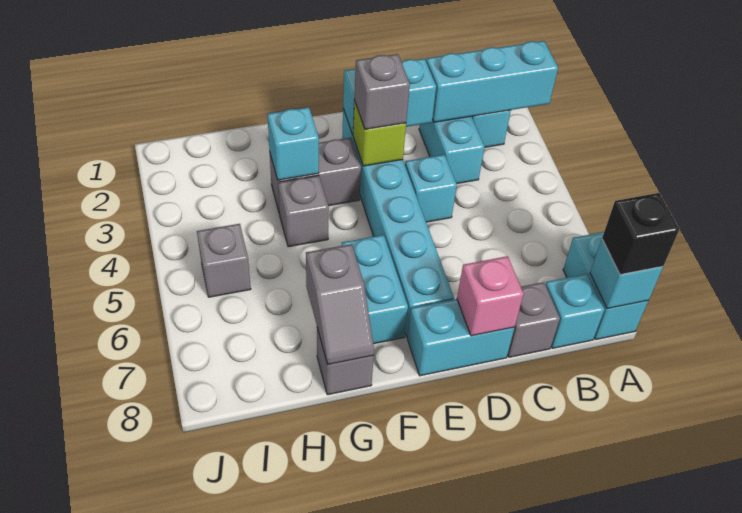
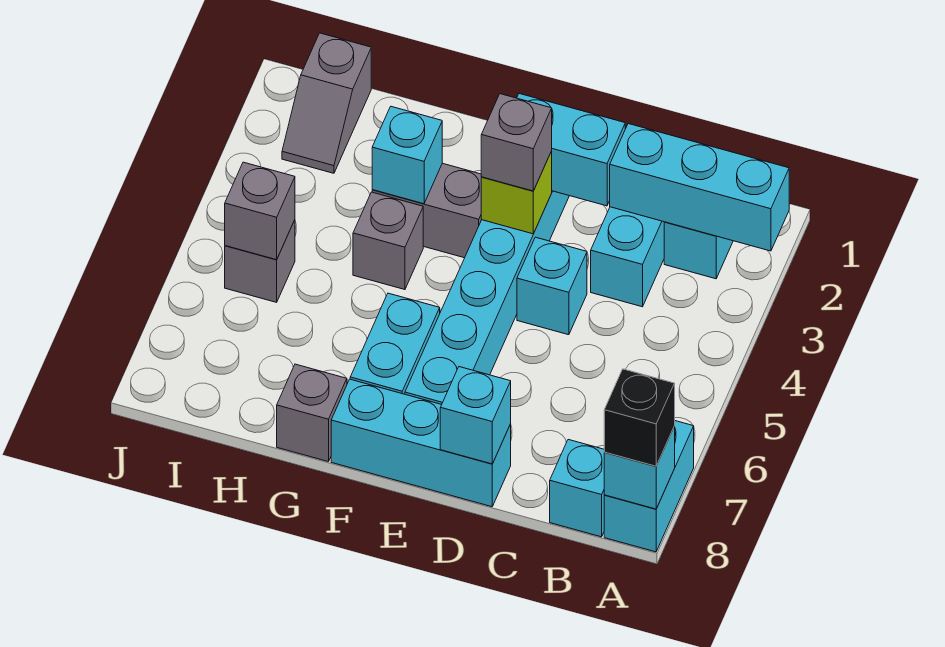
grey 1x1 brick [507,282,560,357] -> grey 1x1 brick moved to [225,162,295,260]
cyan 1x2 brick [407,299,515,376] -> cyan 1x3 brick [331,379,511,507]
pink 1x1 brick [457,256,523,336] -> cyan 1x1 brick [440,367,511,464]
grey 1x2 slope [306,244,374,365] -> grey 1x2 slope moved to [282,33,371,173]

